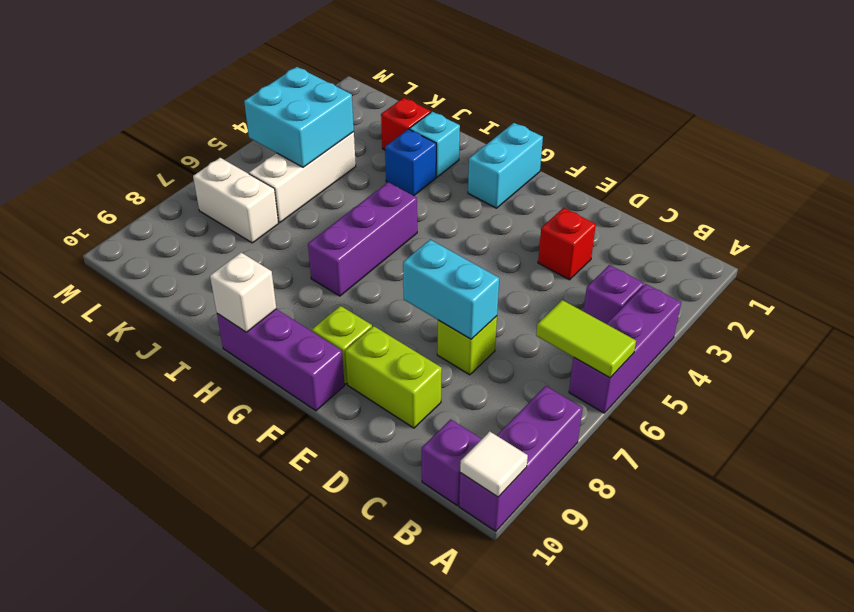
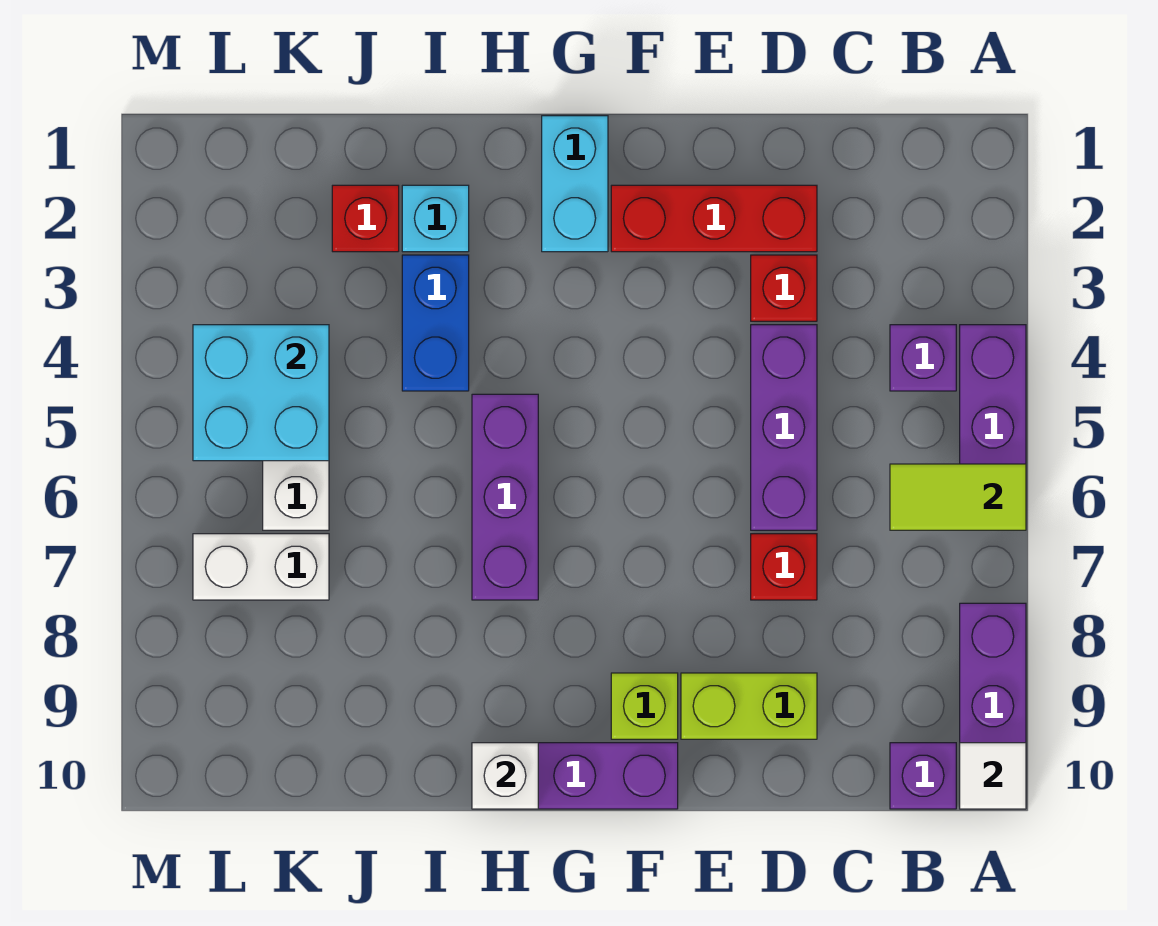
none -> red 1x3 brick [611,185,817,252]
none -> purple 1x3 brick [751,325,817,530]
lime 1x1 brick [437,316,497,375] -> red 1x1 brick [751,534,817,600]
cyan 1x2 brick [403,240,499,339] -> none
blue 1x1 brick [385,129,436,196] -> blue 1x2 brick [402,255,469,391]

